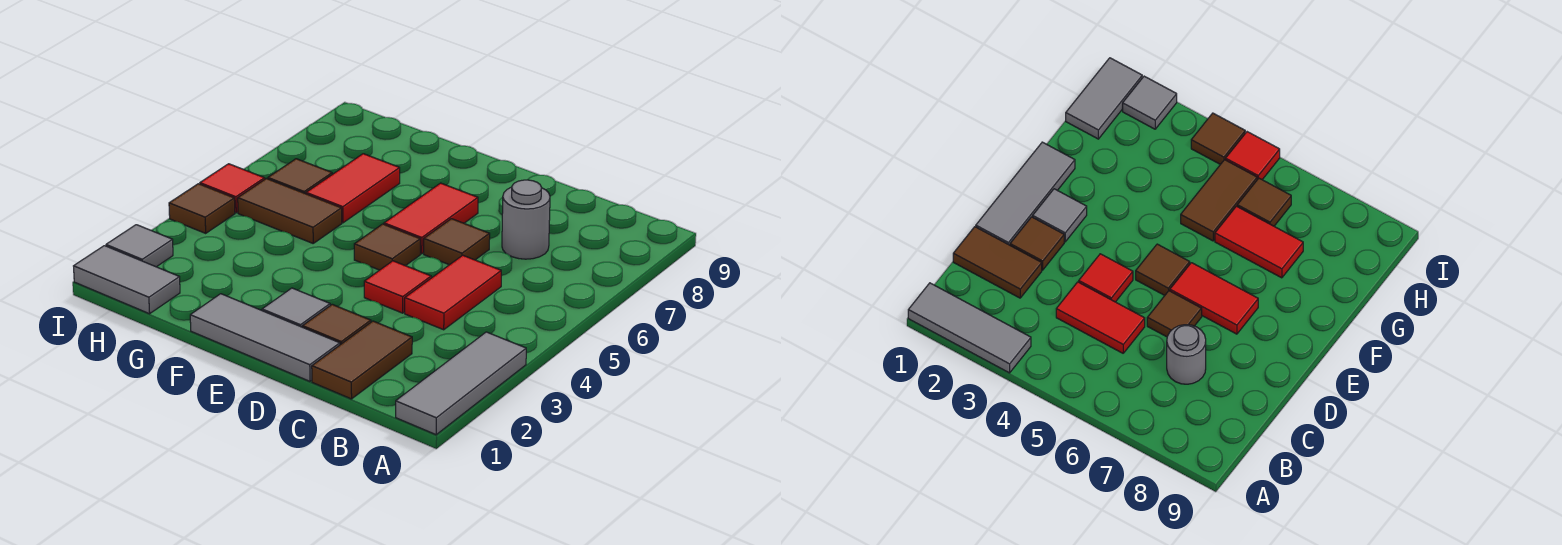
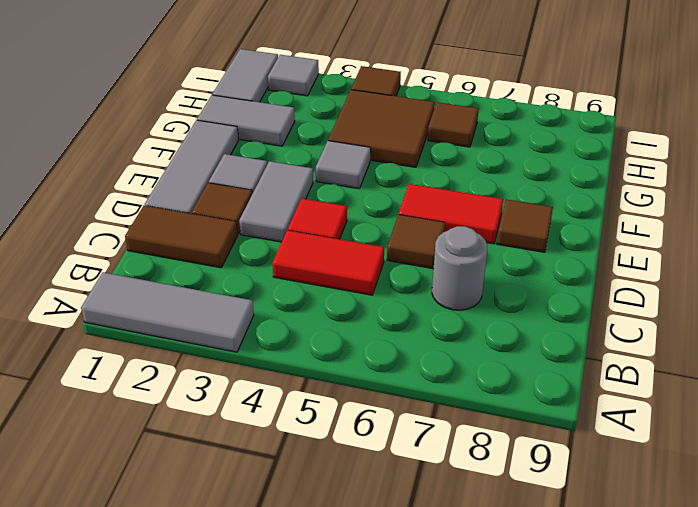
none -> grey 1x2 tile [239,161,313,242]
brown 1x1 tile [354,224,420,270] -> brown 1x1 tile moved to [497,199,553,252]
none -> grey 1x1 tile [316,141,371,189]
none -> grey 1x2 tile [197,95,295,146]
brown 1x2 tile [238,179,342,243] -> brown 2x2 tile [328,90,435,167]
red 1x2 tile [306,154,400,223] -> none
red 1x1 tile [200,164,265,213] -> none

